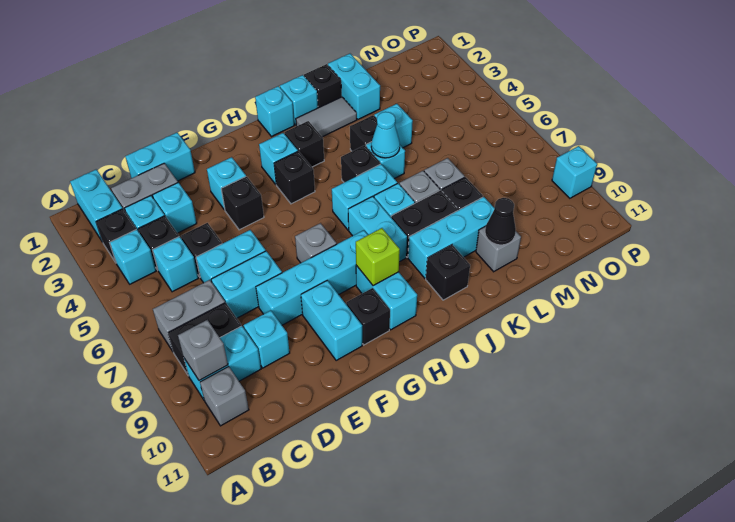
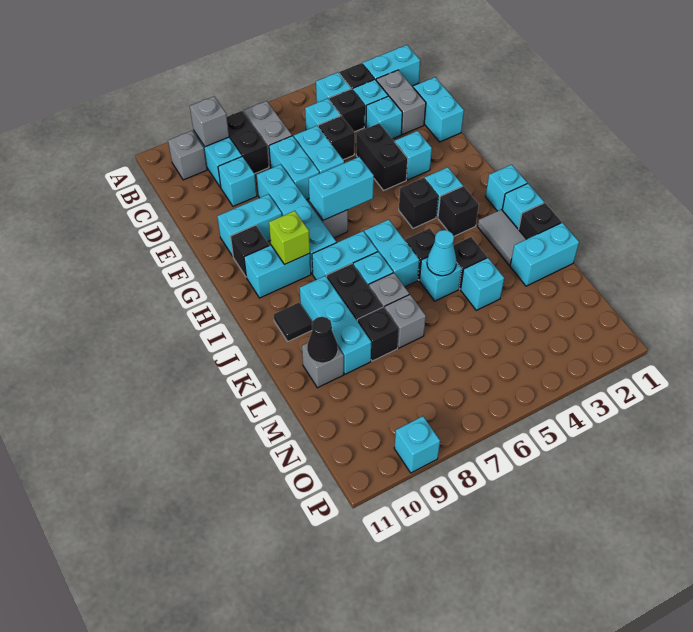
black 1x1 brick [221,176,264,230] -> black 1x2 brick [356,123,408,190]
none -> cyan 1x2 brick [309,157,374,220]
black 1x1 brick [426,245,470,300] -> black 1x1 tile [274,303,313,341]

